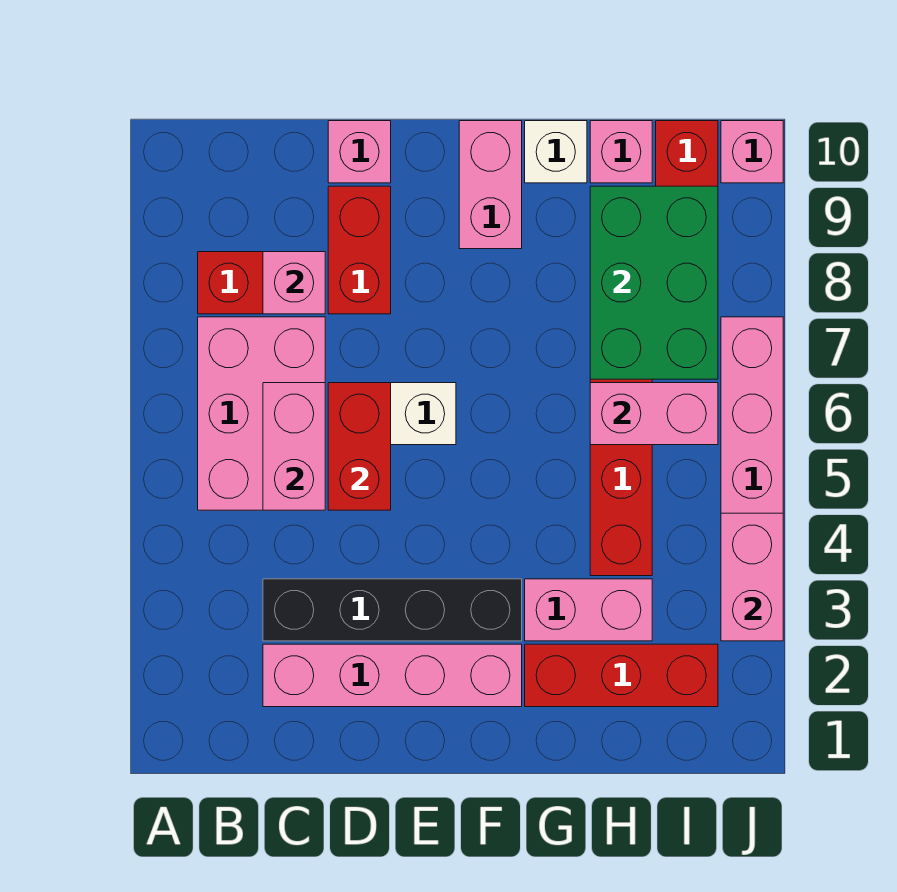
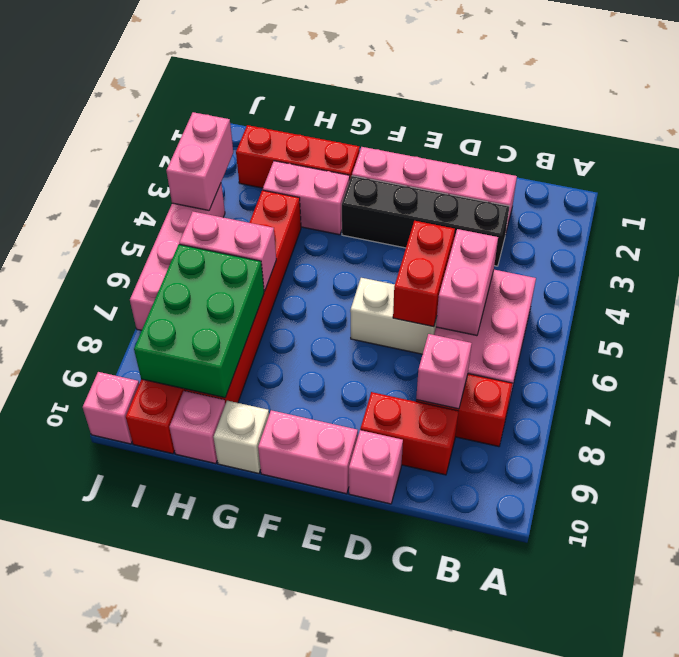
red 1x2 brick [328,186,391,314] -> red 1x2 brick turned to [360,392,458,475]
pink 1x2 brick [459,121,522,249] -> pink 1x2 brick turned to [258,410,358,494]

